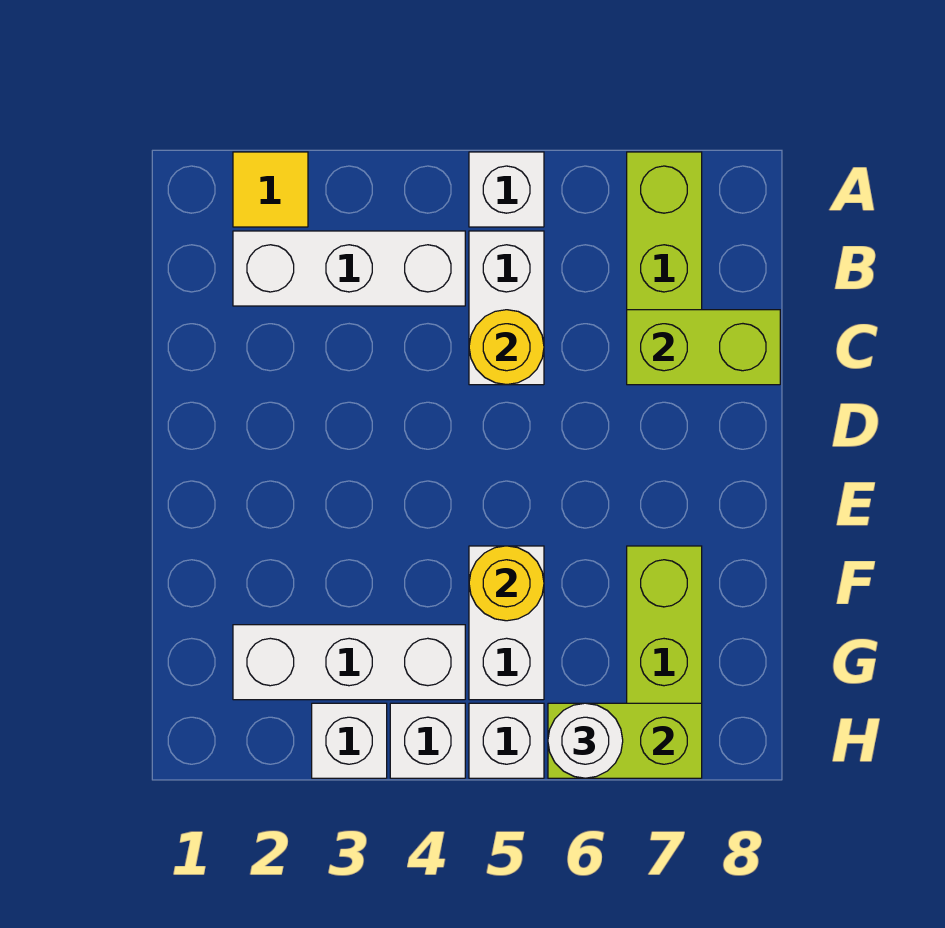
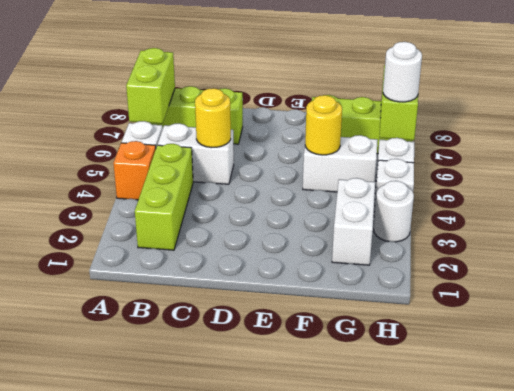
yellow 1x1 tile [233,152,308,227] -> none
none -> orange 1x1 brick [113,141,156,200]
white 1x3 brick [233,231,465,306] -> lime 1x3 brick [135,144,193,250]
lime 1x2 brick [627,310,780,385] -> lime 1x2 brick moved to [126,48,175,124]
white 1x3 brick [233,625,465,700] -> white 1x2 brick [332,178,375,265]
white 1x1 brick [312,703,387,778] -> white 1x1 round brick [374,181,414,242]

